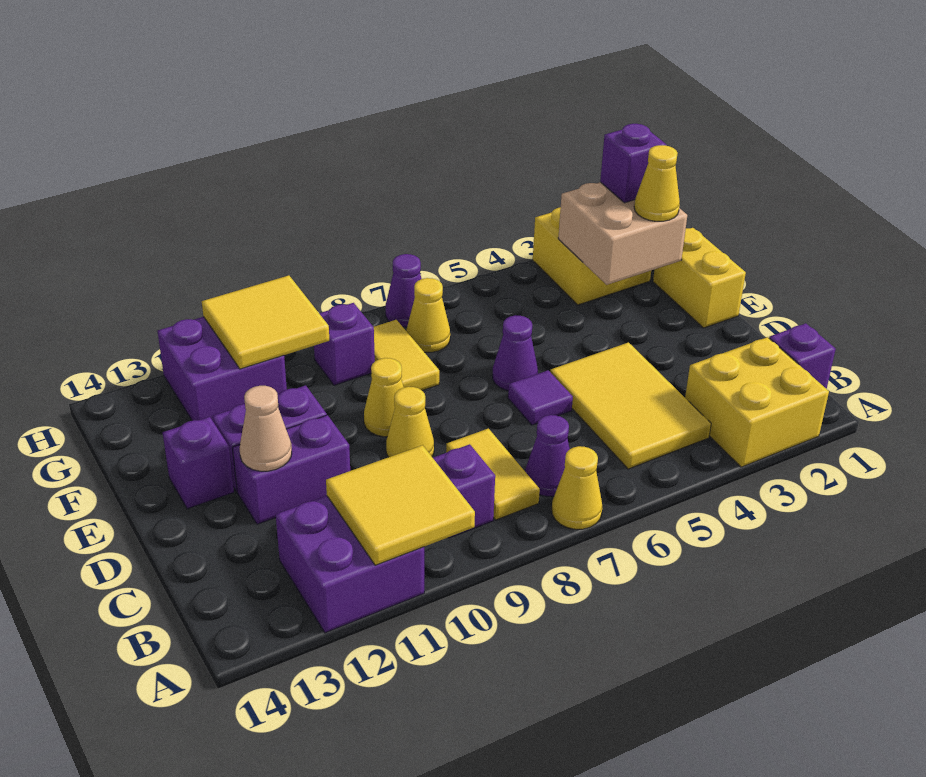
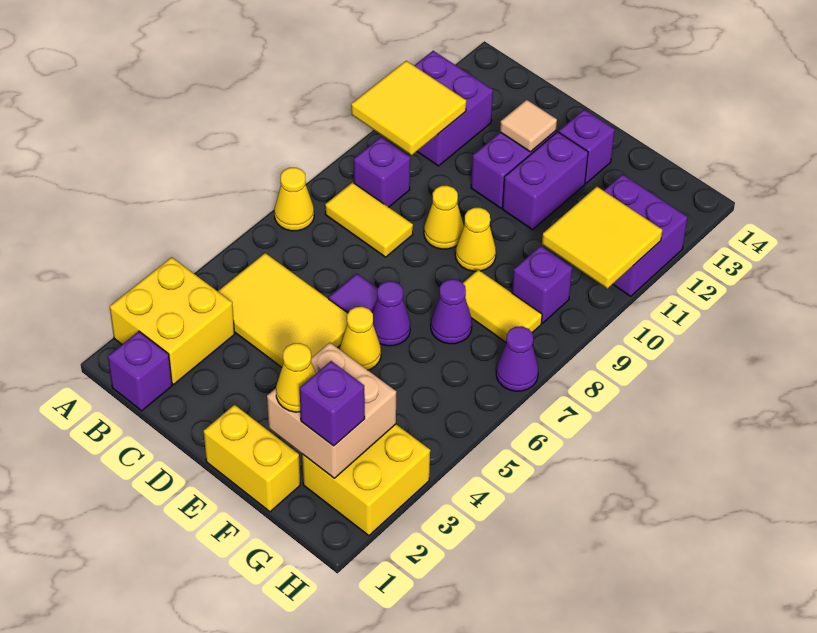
purple 1x1 cone [525,415,570,496] -> purple 1x1 cone moved to [431,279,472,344]
tan 1x1 cone [240,386,292,471] -> tan 1x1 tile [500,100,557,152]
yellow 1x1 cone [406,278,450,352] -> yellow 1x1 cone moved to [340,307,381,370]

